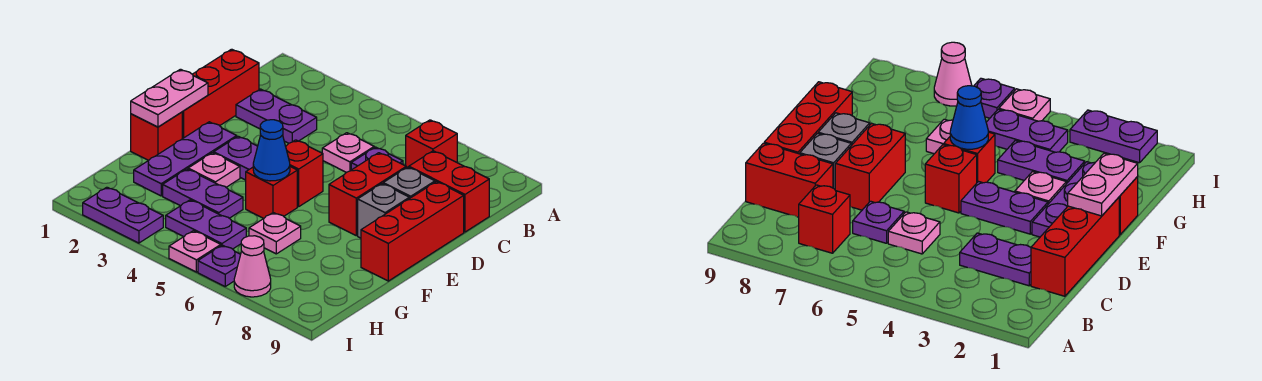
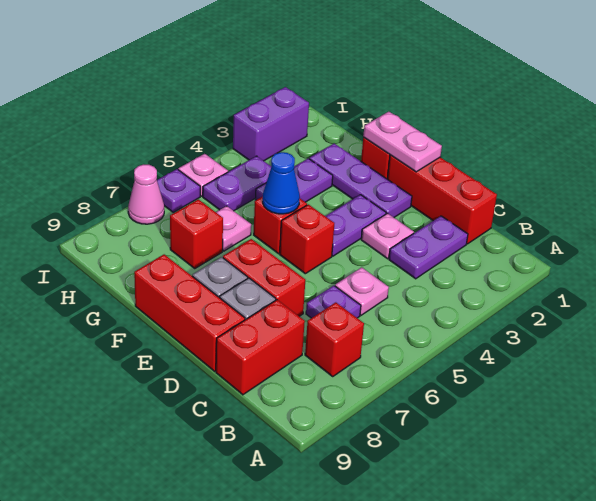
pink 1x1 plate [188,153,240,187] -> pink 1x1 plate moved to [361,213,414,259]
none -> red 1x1 brick [170,199,223,268]
purple 1x2 plate [83,187,163,243] -> purple 1x2 brick [233,87,309,161]

